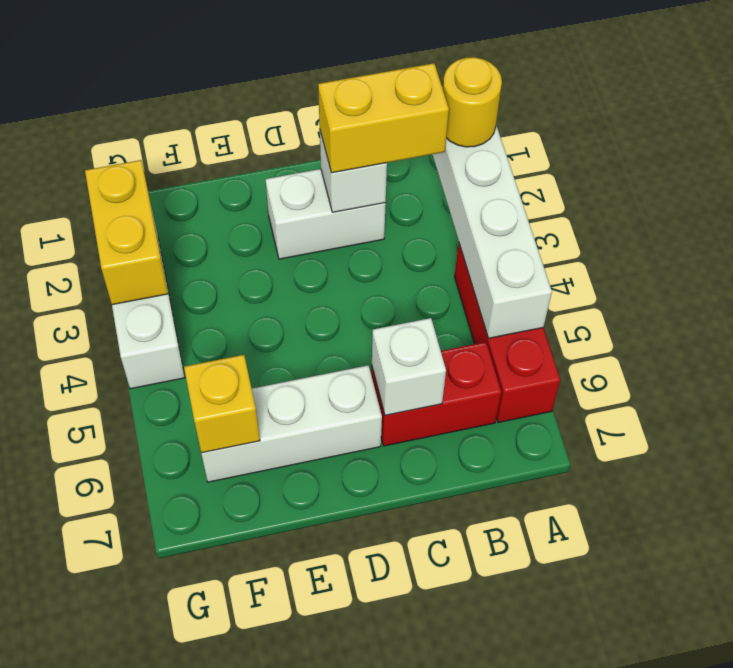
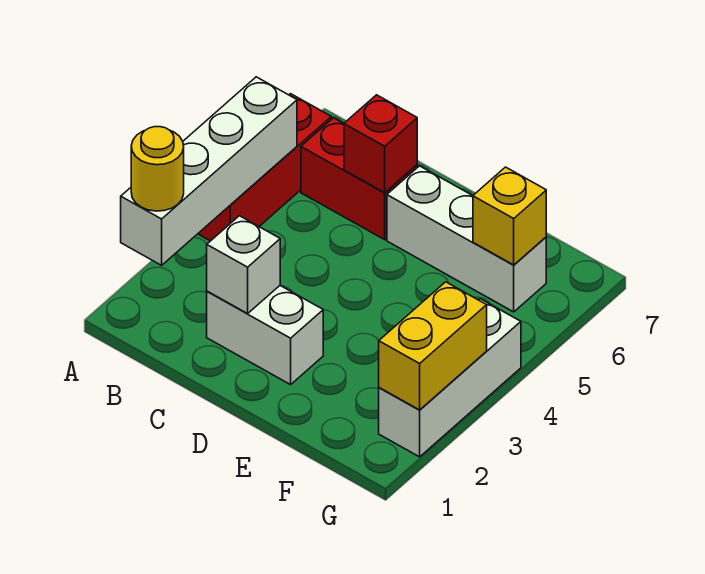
yellow 1x2 brick [318,63,449,173] -> none
white 1x1 brick [372,318,446,415] -> red 1x1 brick [344,95,417,193]

